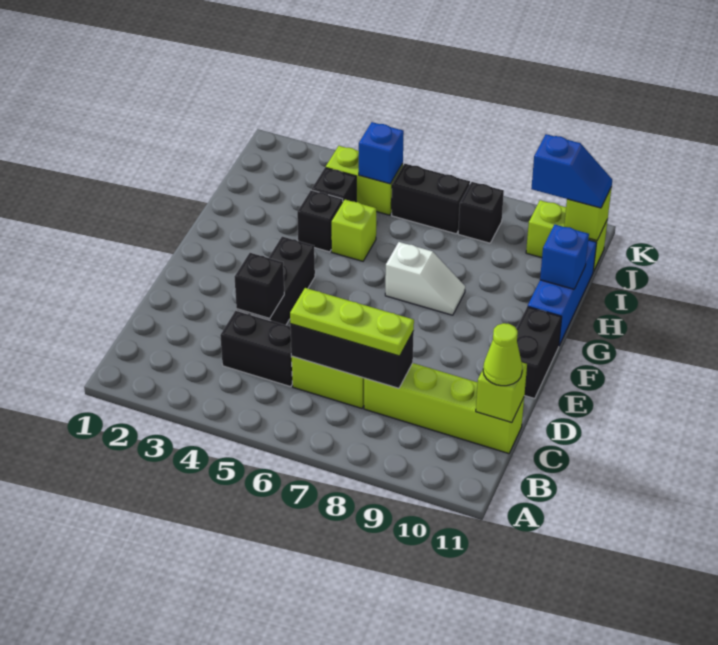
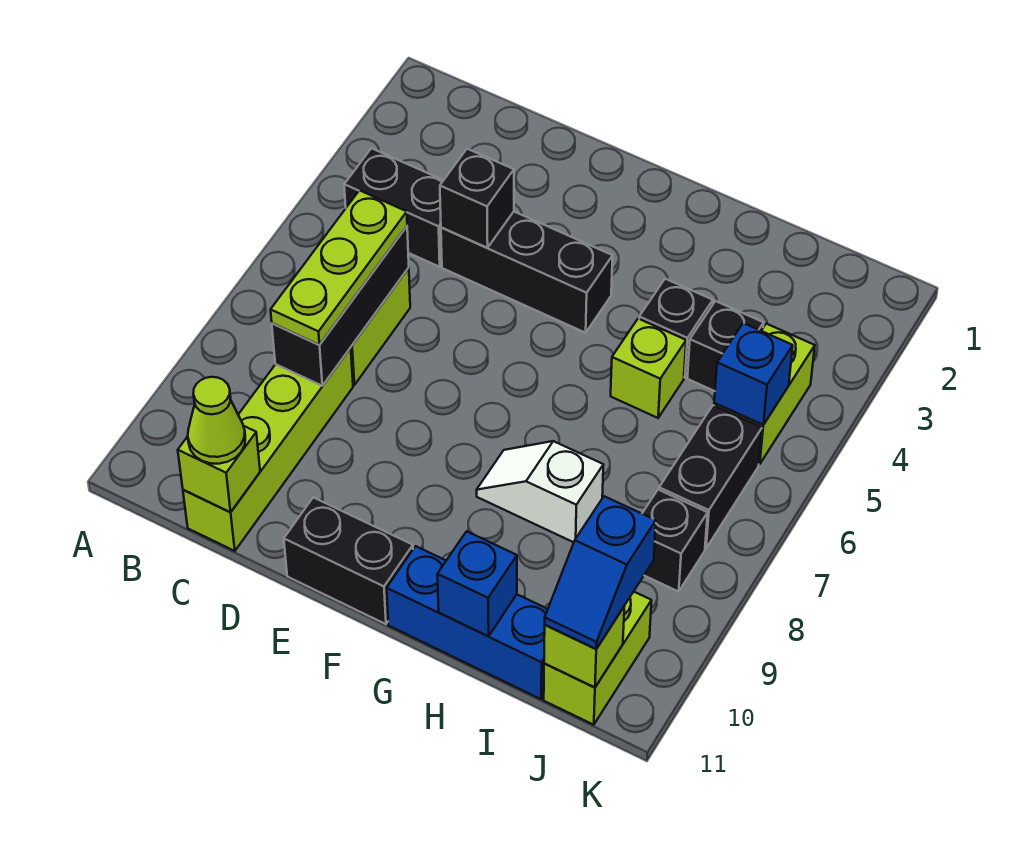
black 1x2 brick [220,310,292,387] -> black 1x2 brick turned to [344,148,444,267]
white 1x2 slope [385,242,465,315] -> white 1x2 slope turned to [477,441,603,542]

